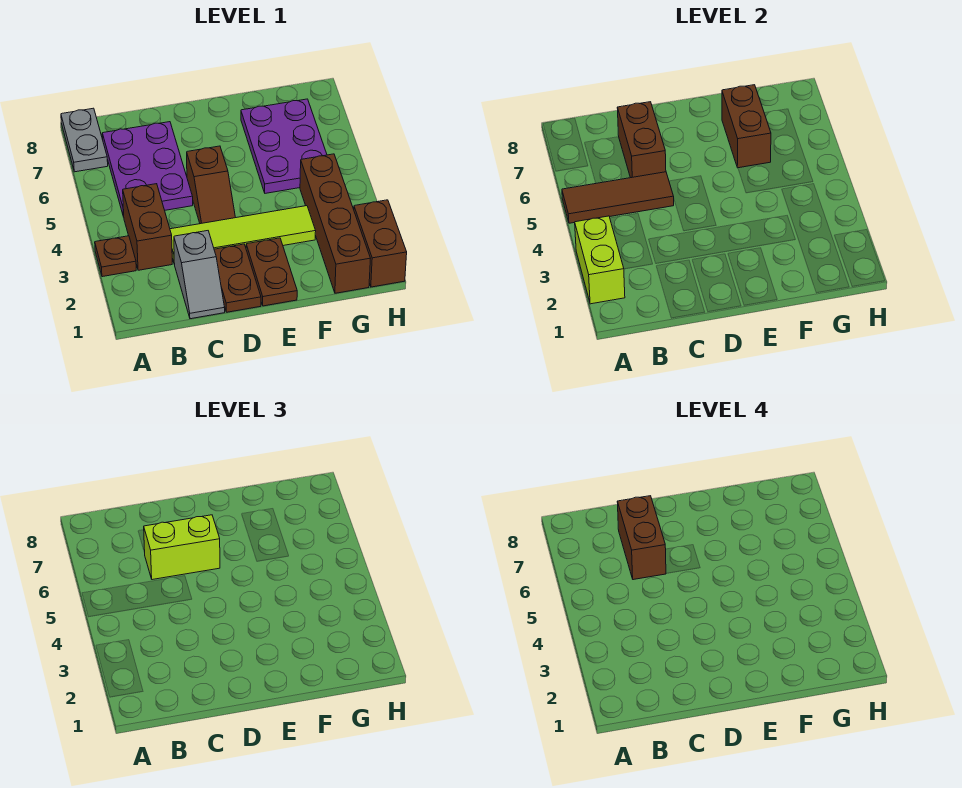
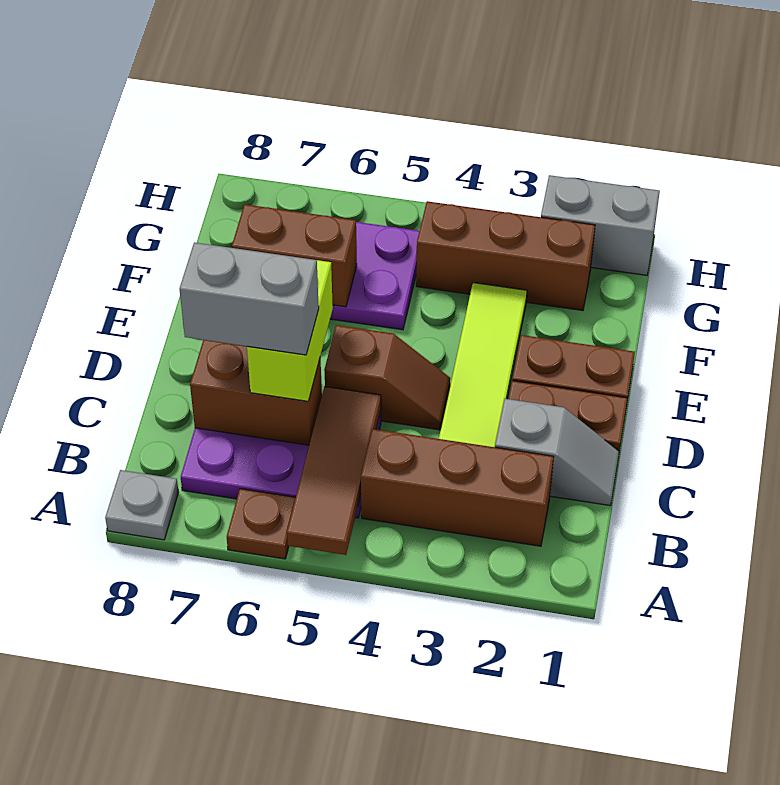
lime 1x2 brick [575,216,625,304] -> none
brown 1x1 plate [95,236,136,277] -> brown 1x1 plate moved to [227,489,296,559]
grey 1x2 plate [61,108,108,172] -> grey 1x1 plate [105,470,179,540]
brown 1x2 brick [123,184,172,270] -> brown 1x3 brick [361,429,554,546]
brown 1x2 brick [617,496,666,580] -> grey 1x2 brick [180,243,319,355]
brown 1x4 brick [300,154,370,293] -> brown 1x3 brick [416,201,595,311]
brown 1x2 brick [354,200,407,287] -> grey 1x2 brick [541,175,660,275]

